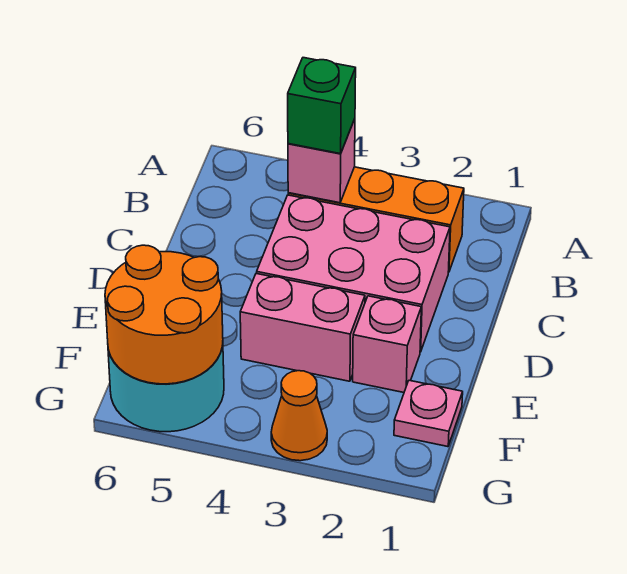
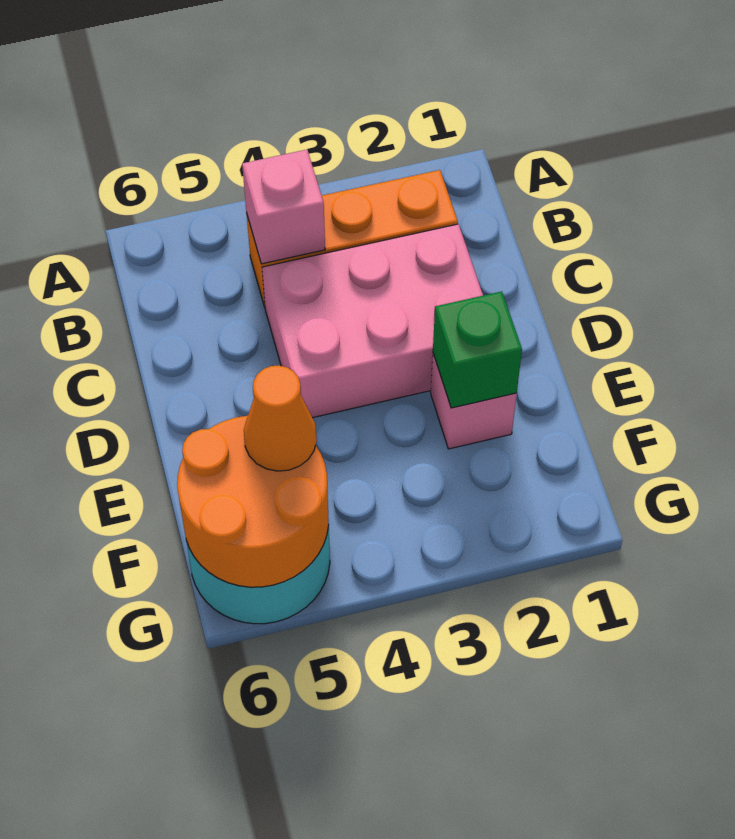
green 1x1 brick [288,58,356,154] -> green 1x1 brick moved to [433,292,522,408]
pink 1x2 brick [240,273,365,381] -> none
pink 1x1 plate [394,380,463,447] -> none
orange 1x1 cone [271,371,327,461] -> orange 1x1 cone moved to [244,366,317,471]

